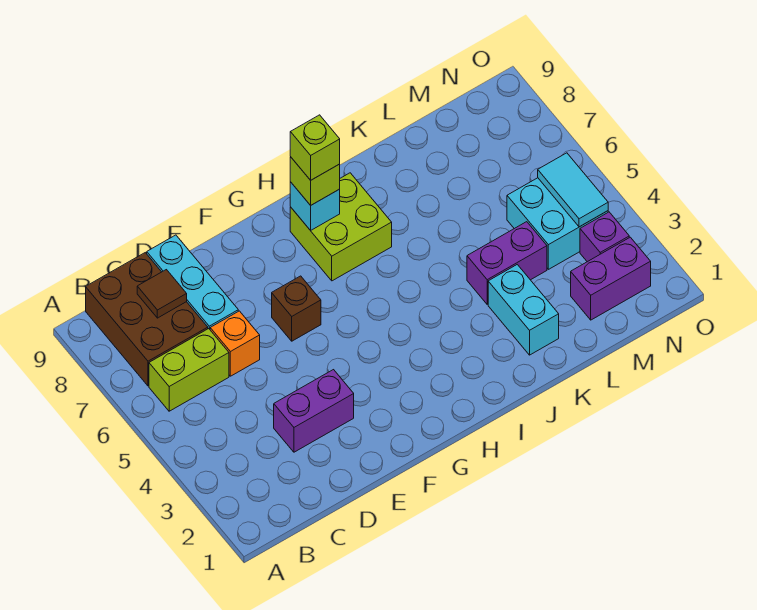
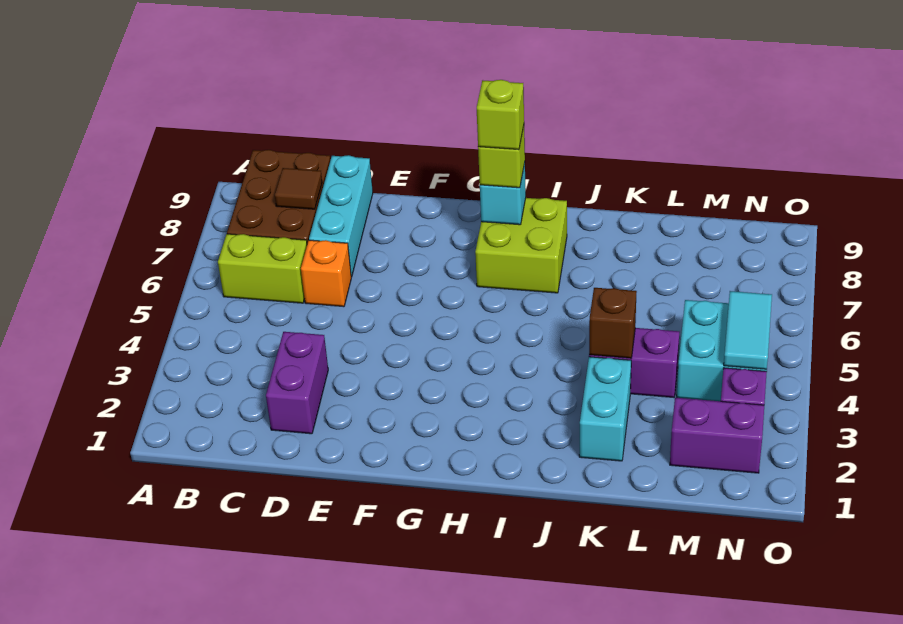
purple 1x2 brick [274,370,354,452] -> purple 1x2 brick turned to [266,332,328,434]
brown 1x1 brick [272,276,321,341] -> brown 1x1 brick moved to [589,288,637,358]

